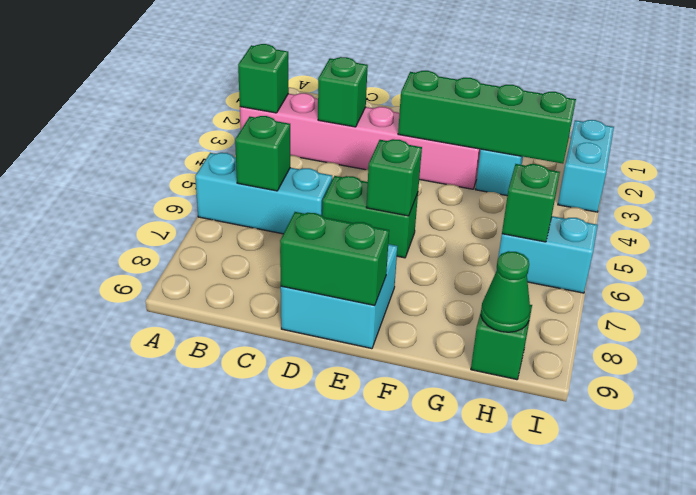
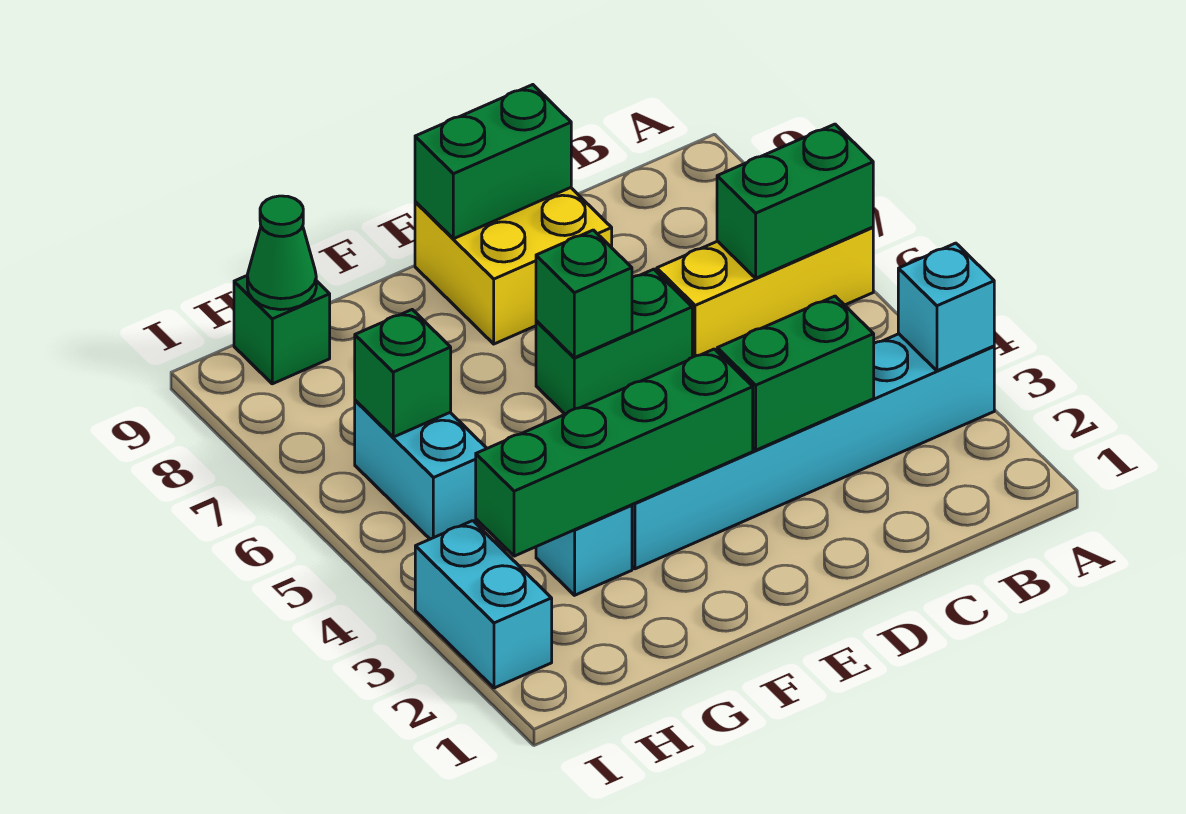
pink 1x6 brick [240,93,481,189] -> cyan 1x6 brick [632,334,994,569]
green 1x1 brick [238,44,289,113] -> cyan 1x1 brick [898,243,994,371]
cyan 1x3 brick [195,153,332,234] -> yellow 1x3 brick [657,227,873,357]
green 1x1 brick [235,116,290,191] -> green 1x2 brick [717,124,873,278]
green 1x1 brick [318,57,368,127] -> green 1x2 brick [717,296,874,450]
cyan 2x2 brick [281,244,397,349] -> yellow 2x2 brick [415,188,612,344]
cyan 1x2 brick [496,216,598,293] -> cyan 1x2 brick turned to [355,400,487,539]

